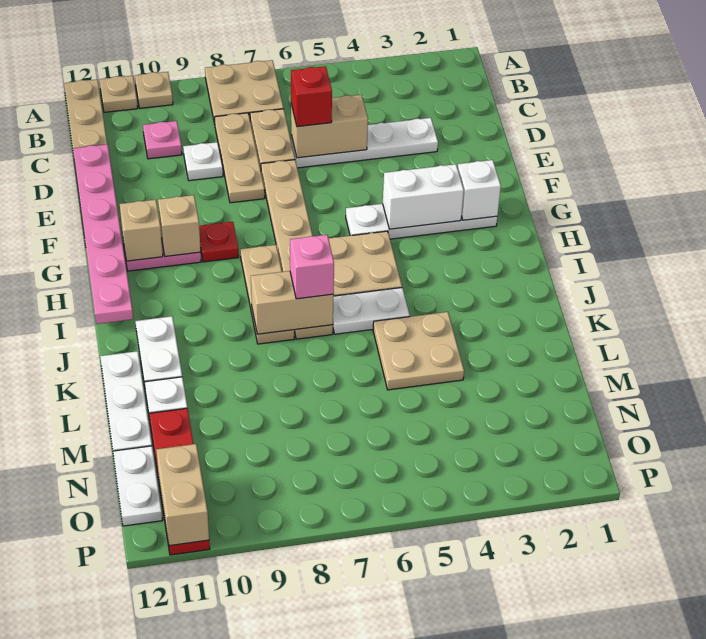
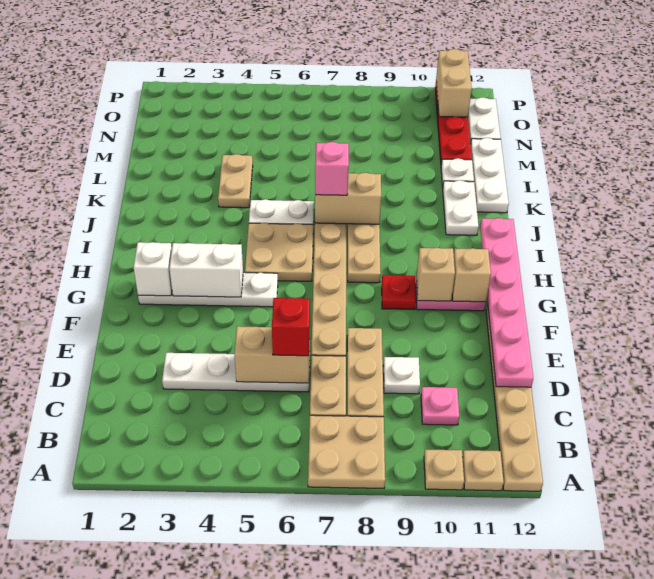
tan 2x2 plate [373,312,464,390] -> tan 1x2 plate [218,154,253,208]

